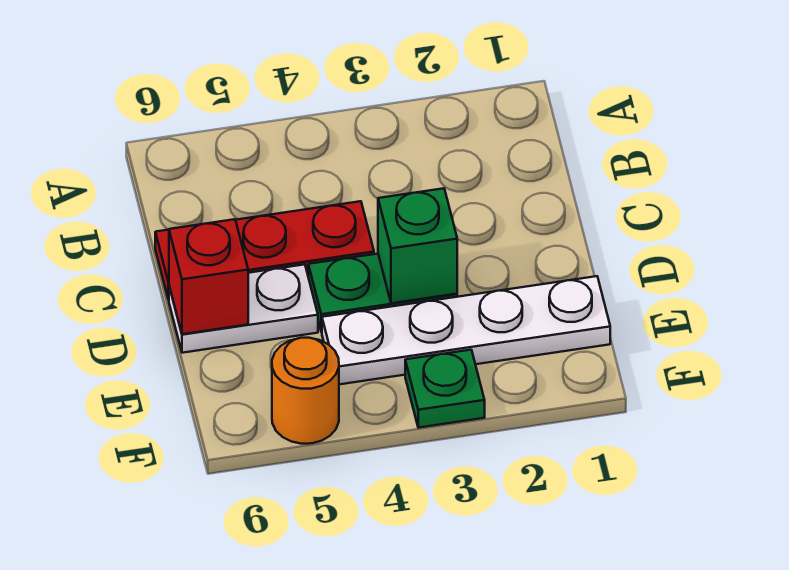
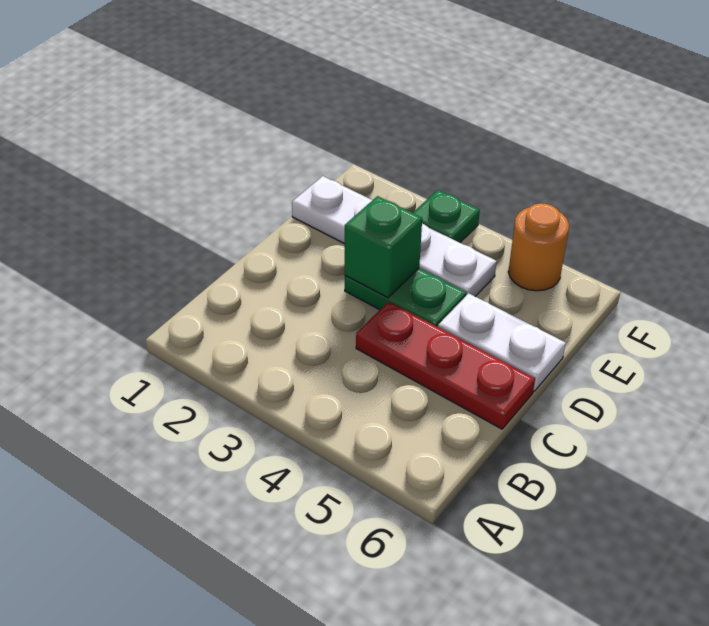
red 1x1 brick [169,219,248,334] -> none

